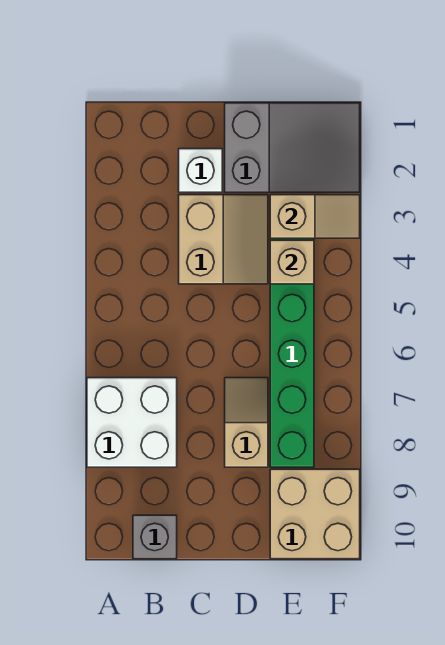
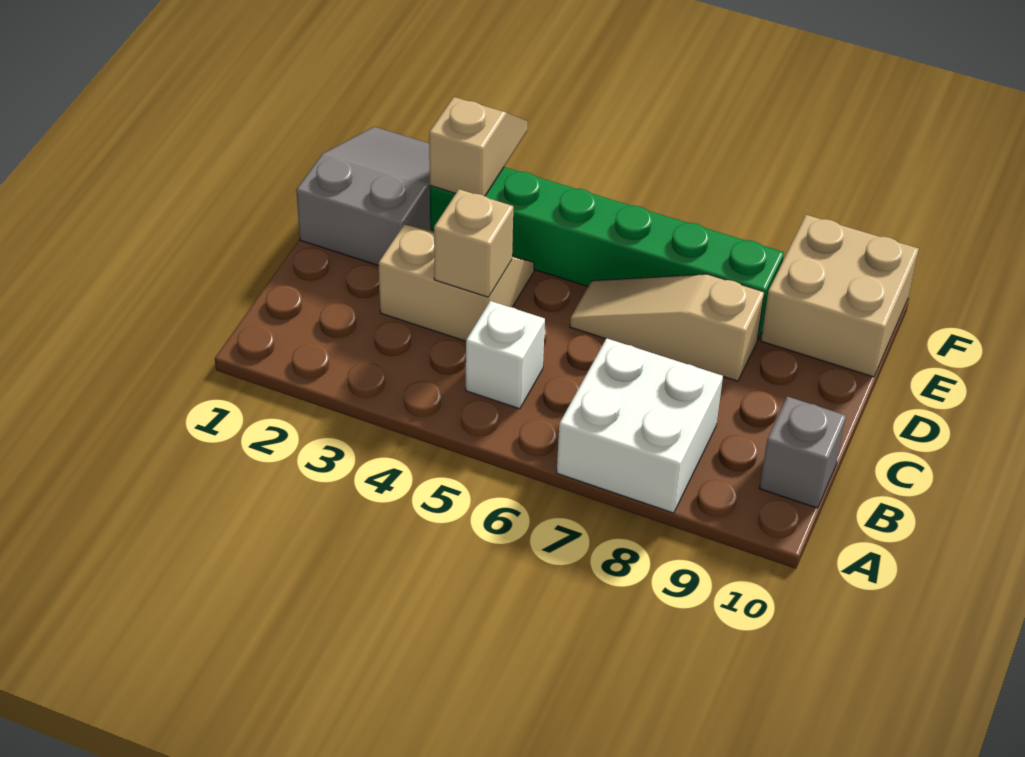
white 1x1 brick [179,149,222,192] -> white 1x1 brick moved to [466,301,545,409]
tan 1x2 slope [225,378,268,467] -> tan 1x3 slope [570,274,764,381]
tan 1x1 brick [270,240,314,284] -> tan 1x1 brick moved to [434,189,513,297]

